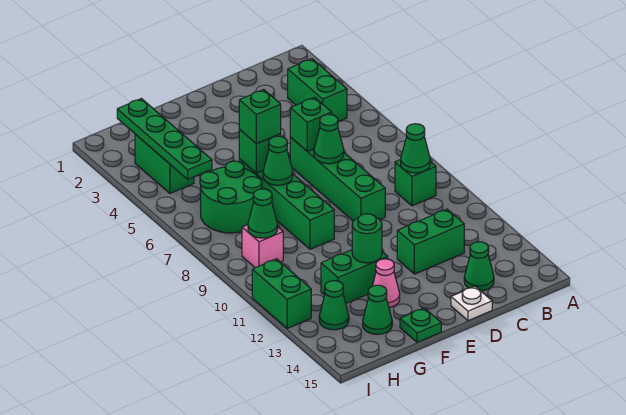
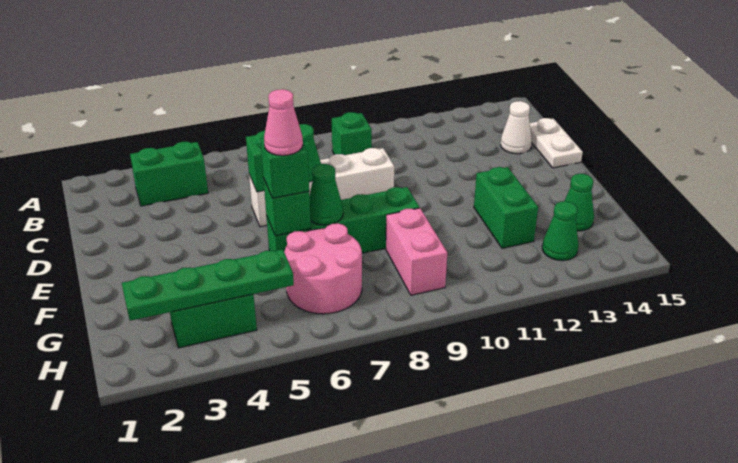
green 1x1 cone [401,124,430,173] -> none
green 1x2 brick [397,209,464,274] -> none
green 1x1 cone [464,242,494,291] -> white 1x1 cone [501,101,532,154]
green 1x4 brick [290,137,385,221] -> white 1x4 brick [249,148,394,227]
white 1x1 plate [451,286,492,321] -> white 1x2 plate [530,118,583,168]
green 1x1 round brick [352,214,382,263] -> none
pink 1x1 cone [372,259,400,308] -> pink 1x1 cone moved to [264,89,303,156]
green 1x1 plate [400,308,441,342] -> none
green 2x2 round brick [200,161,262,233] -> pink 2x2 round brick [284,223,362,314]
pink 1x1 brick [242,225,283,268] -> pink 1x2 brick [386,208,447,295]
green 1x1 cone [248,189,278,238] -> none
green 1x2 brick [252,259,311,328] -> none

